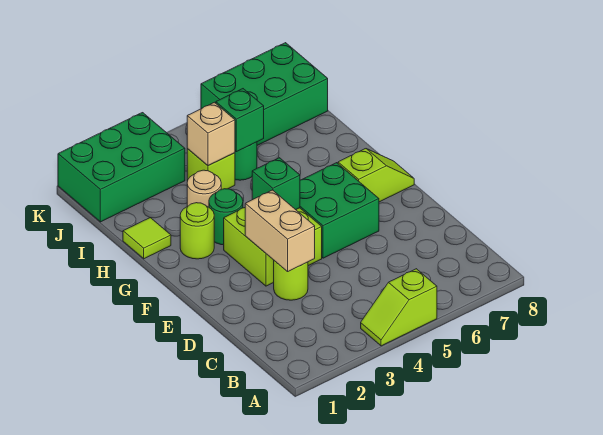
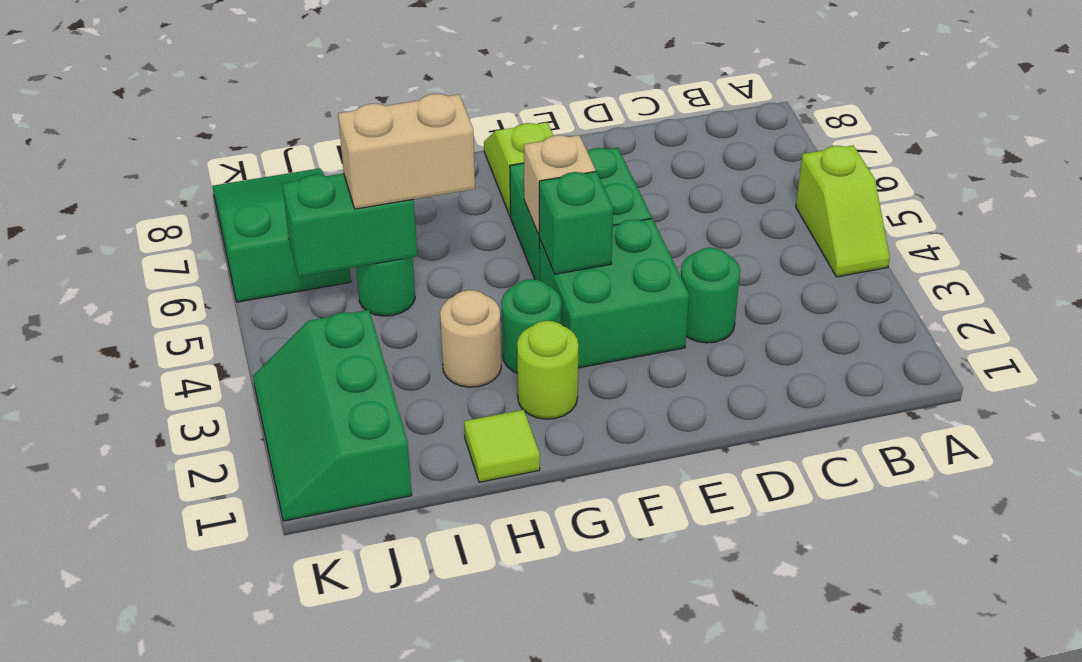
lime 1x1 round brick [274,261,308,300] -> green 1x1 round brick [681,248,740,343]
tan 1x2 brick [245,190,315,271] -> tan 1x2 brick moved to [338,94,475,209]
lime 2x2 brick [224,208,322,286] -> green 2x2 brick [539,219,689,368]
lime 1x1 brick [187,149,235,189] -> none
tan 1x1 brick [187,102,235,166] -> tan 1x1 brick moved to [524,135,596,235]
green 1x1 brick [216,89,264,152] -> green 1x2 brick [282,173,417,277]
green 2x3 brick [58,113,185,222] -> green 2x3 slope [253,310,412,521]
green 2x3 brick [201,43,328,145] -> green 2x3 slope [213,168,351,302]

